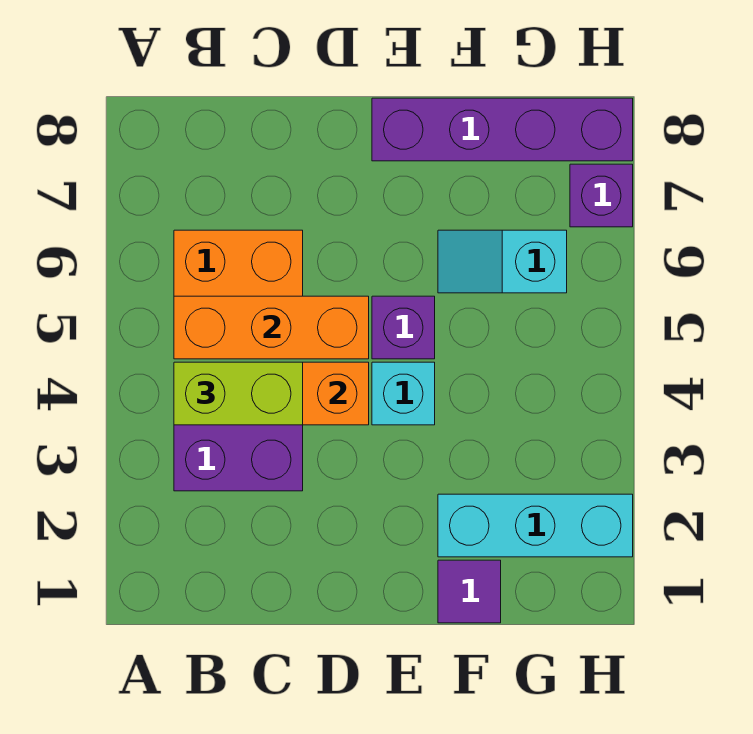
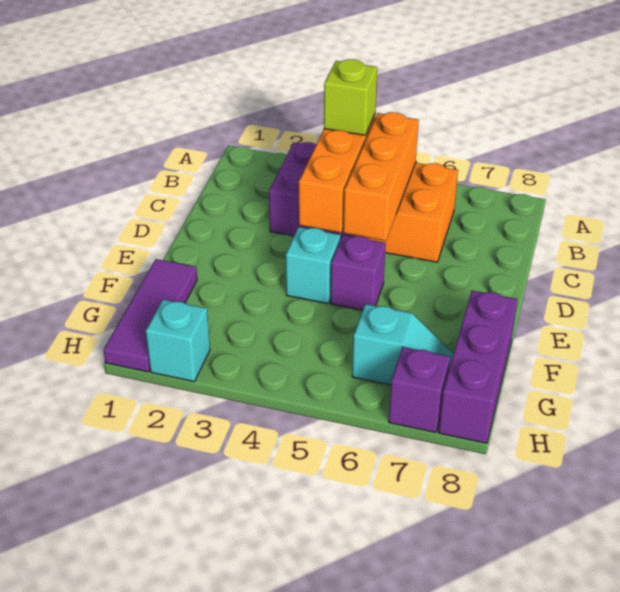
lime 1x2 brick [174,362,303,425] -> lime 1x1 brick [324,59,377,135]
purple 1x4 brick [372,98,633,161] -> purple 1x3 brick [439,291,518,443]
purple 1x1 tile [438,560,501,623] -> purple 1x3 tile [103,259,197,372]
cyan 1x3 brick [438,494,633,557] -> cyan 1x1 brick [146,300,210,382]
cyan 1x2 slope [438,230,567,293] -> cyan 1x2 slope turned to [352,304,453,385]

